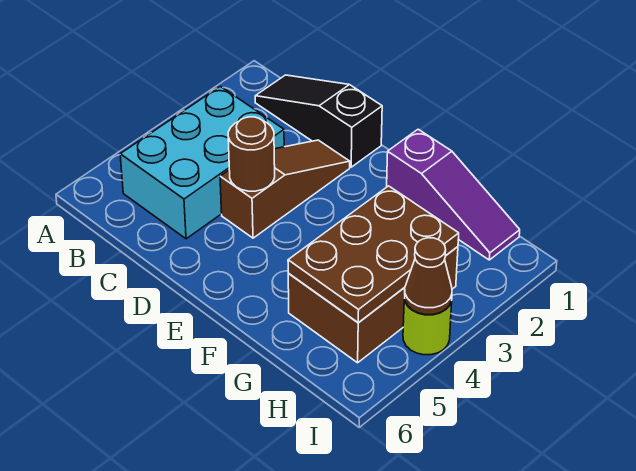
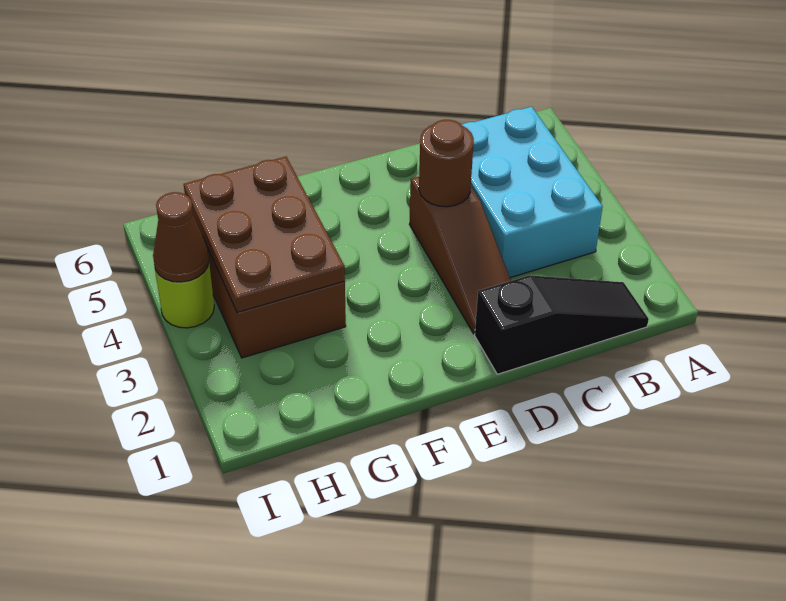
purple 1x3 slope [387,129,520,260] -> none

